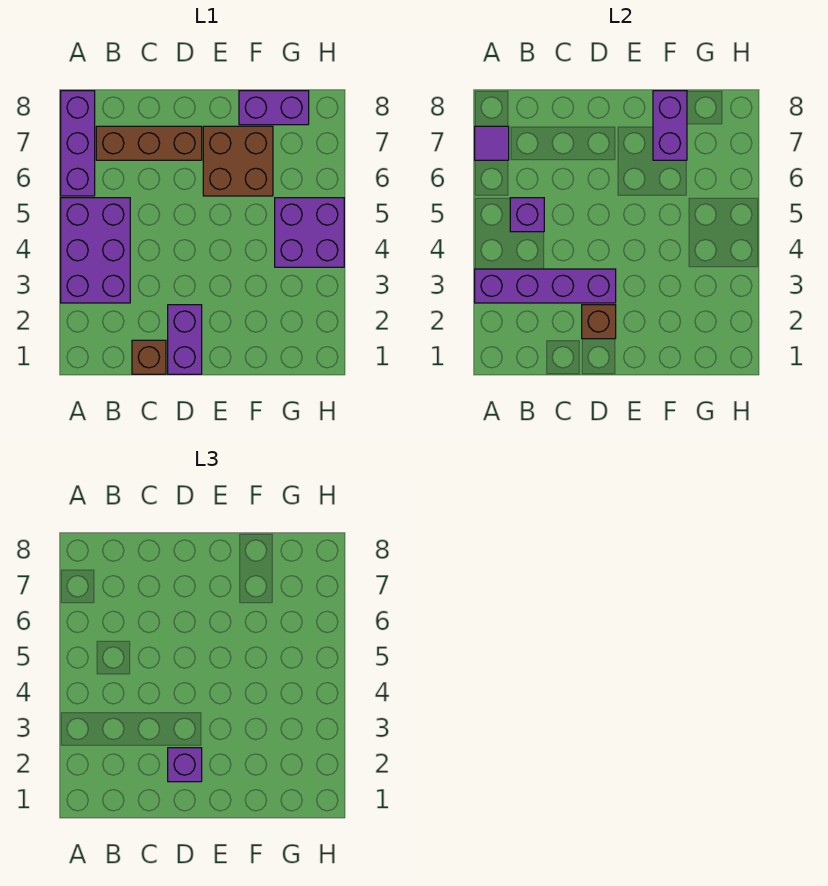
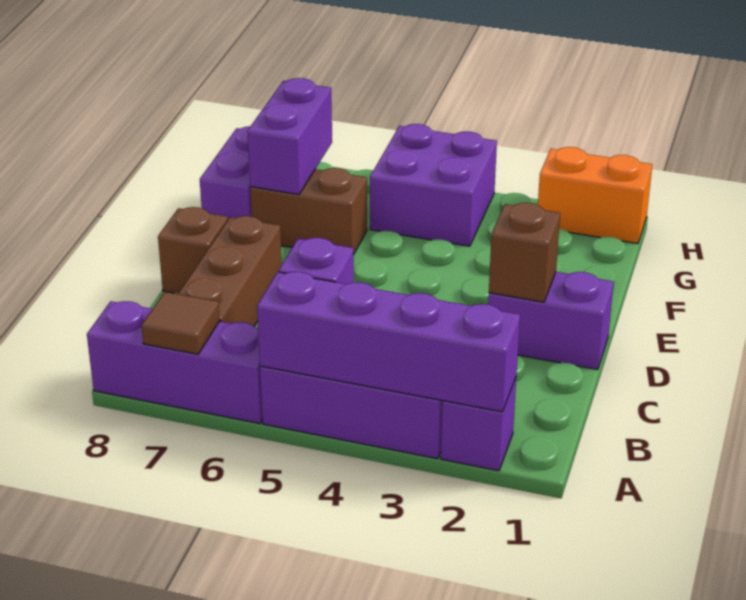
purple 1x4 brick [475,269,616,303] -> purple 1x4 brick turned to [257,272,520,412]
purple 1x1 tile [475,126,509,160] -> brown 1x1 tile [142,292,220,354]
brown 1x1 brick [132,340,166,374] -> brown 1x1 brick moved to [158,207,228,293]
purple 1x1 brick [168,748,202,782] -> purple 1x1 brick moved to [441,378,516,471]
brown 2x2 brick [203,126,273,196] -> brown 1x2 brick [250,168,367,255]
purple 1x2 brick [653,91,687,160] -> purple 1x2 brick turned to [248,78,332,195]
none -> orange 1x2 brick [538,147,652,244]

